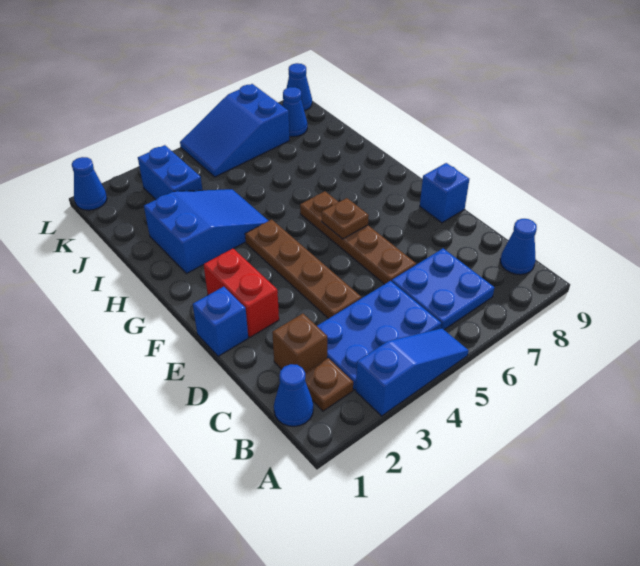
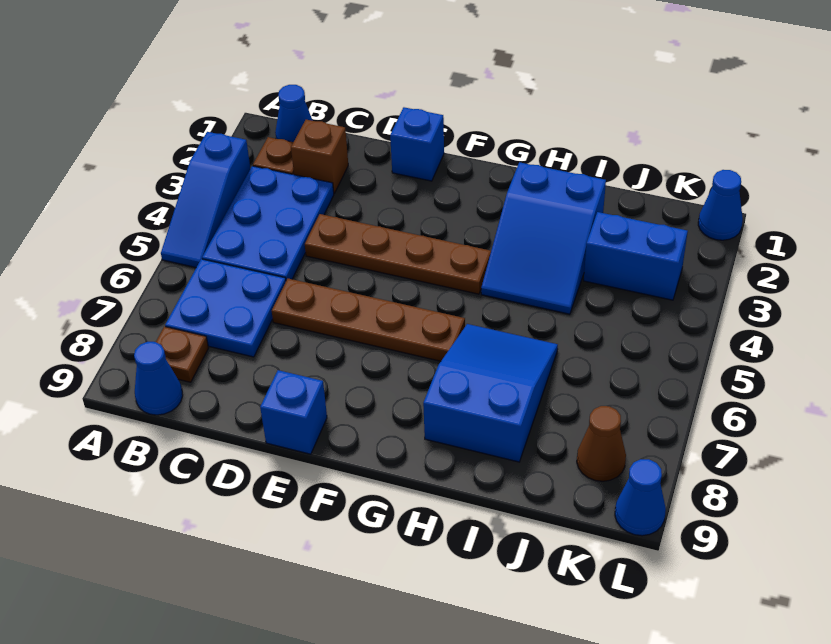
red 1x2 brick [204,249,279,337] -> none
brown 1x1 plate [322,198,369,239] -> brown 1x1 plate moved to [156,327,208,382]
blue 2x3 slope [180,84,289,177] -> blue 2x3 slope moved to [423,324,558,462]
blue 1x1 cone [282,87,307,137] -> brown 1x1 cone [577,406,626,481]

